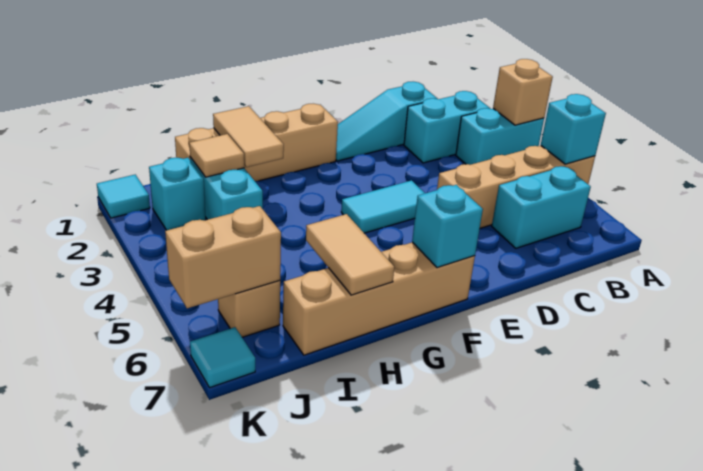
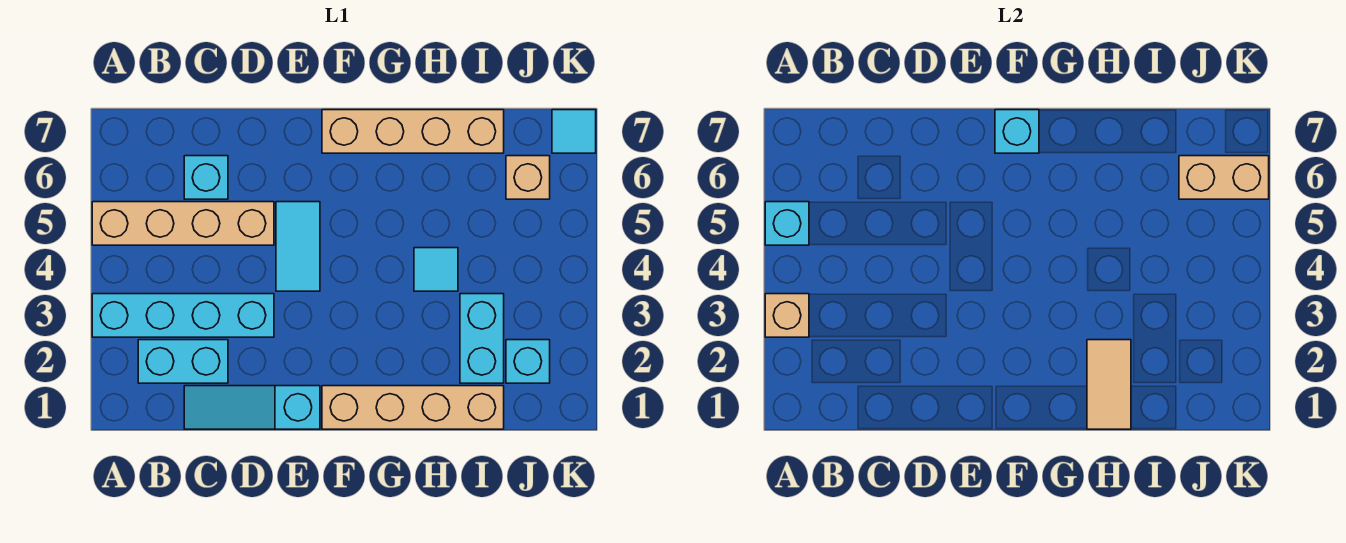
cyan 1x2 brick [456,108,544,165] -> cyan 1x4 brick [92,294,274,337]
cyan 1x2 brick [492,166,591,248] -> cyan 1x1 brick [184,156,228,199]
cyan 1x3 slope [336,82,437,161] -> cyan 1x3 slope turned to [184,386,320,429]
cyan 1x2 tile [341,180,425,233] -> cyan 1x2 tile turned to [276,202,320,291]
tan 1x2 tile [306,214,394,295] -> none
tan 1x1 tile [189,134,244,177] -> none
cyan 1x1 tile [97,175,150,218] -> cyan 1x1 tile moved to [414,248,458,291]

